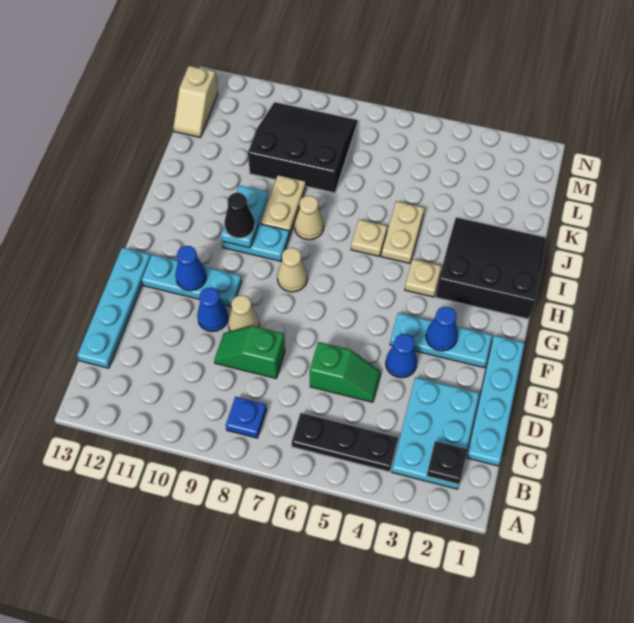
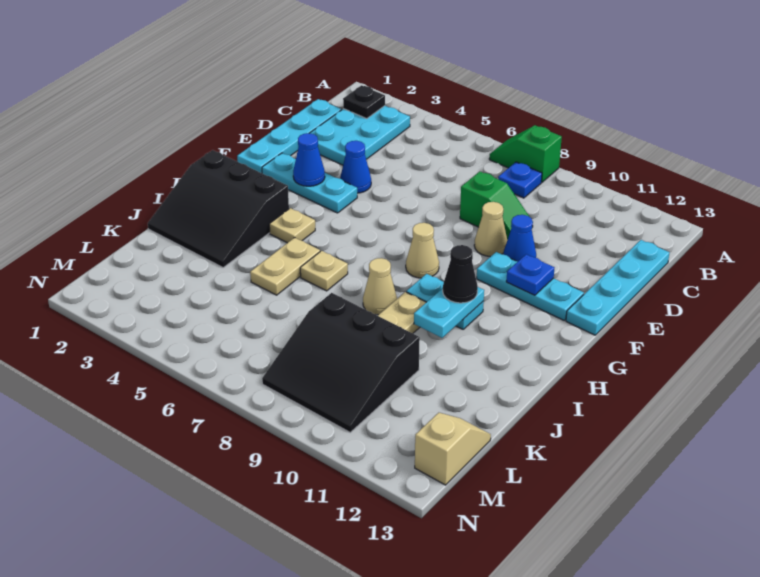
black 1x3 plate [292,413,398,472] -> none
green 1x2 slope [310,342,381,402] -> green 1x2 slope moved to [489,125,562,182]
blue 1x1 cone [175,246,206,291] -> blue 1x1 plate [506,254,554,295]

